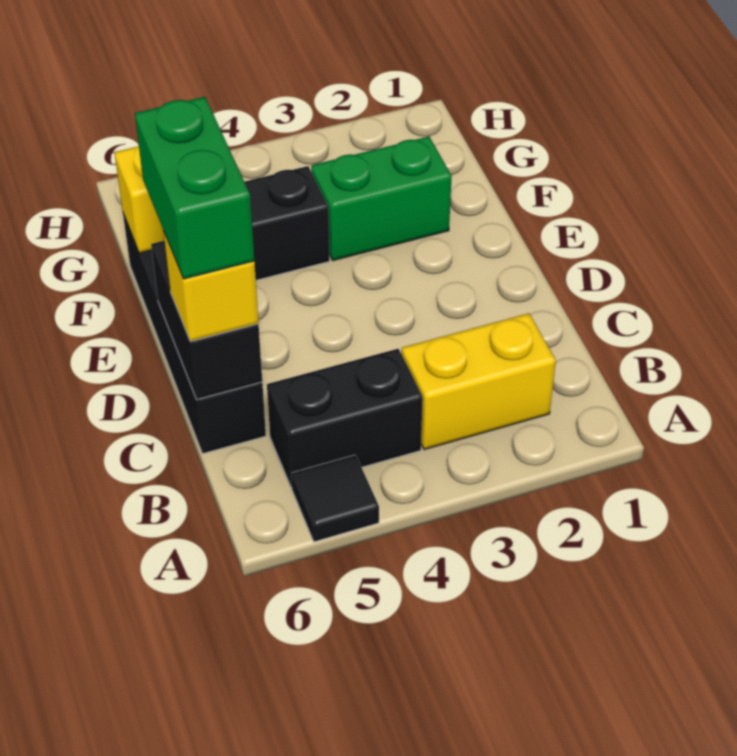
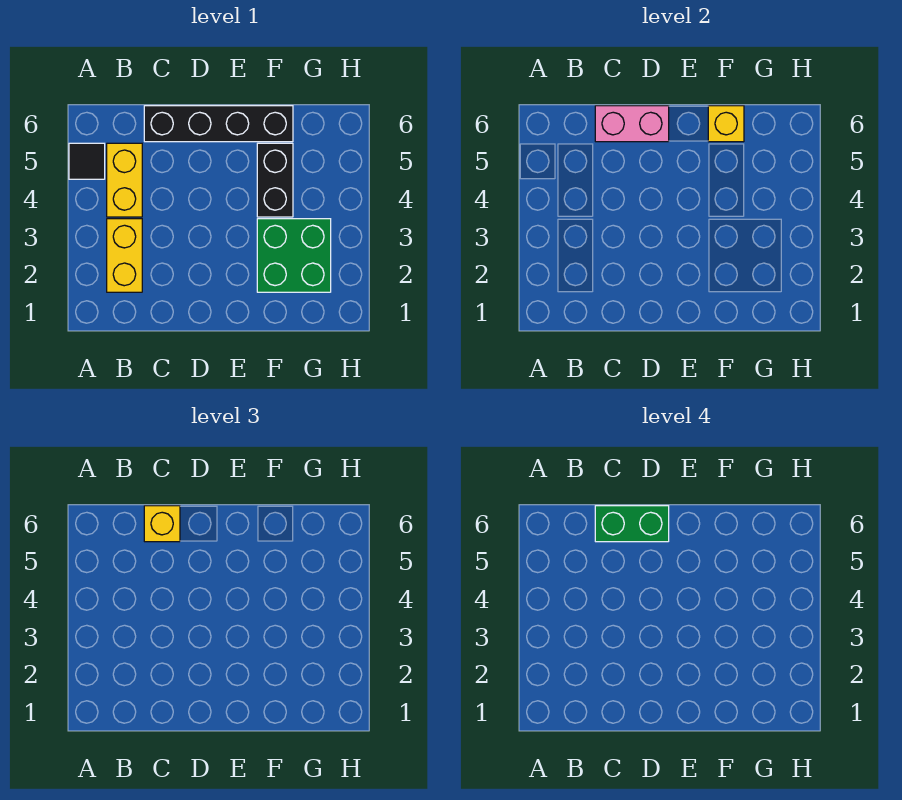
black 1x2 brick [267,349,423,487] -> yellow 1x2 brick [107,143,142,217]
black 1x2 brick [151,241,262,400] -> pink 1x2 brick [595,106,669,142]
green 1x2 brick [311,136,452,260] -> green 2x2 brick [257,219,331,292]

